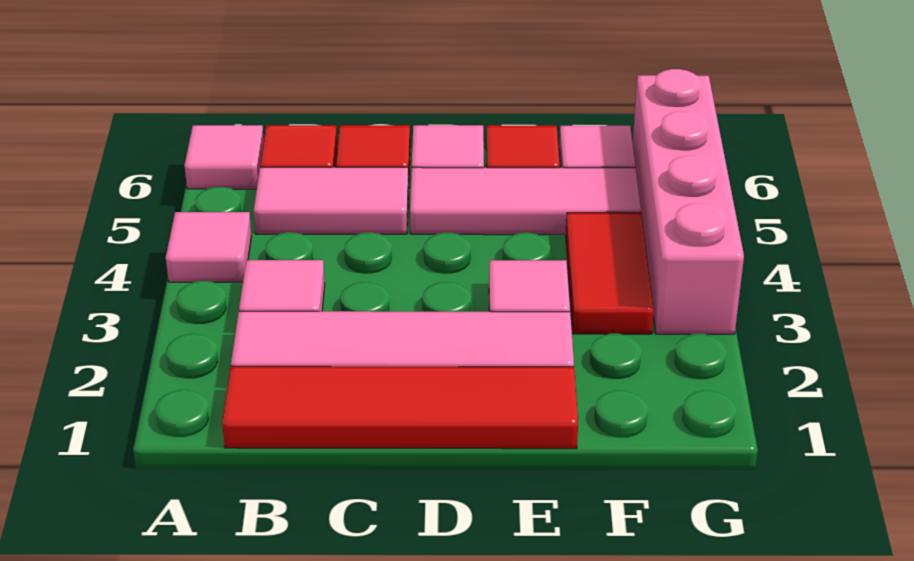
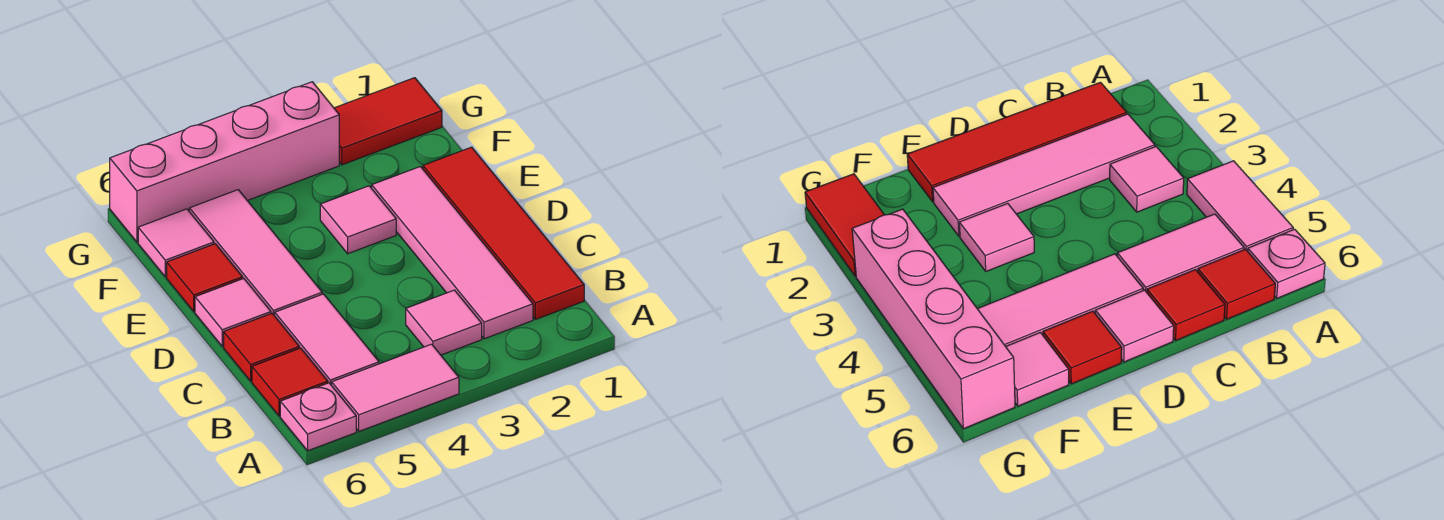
pink 1x1 tile [166,212,252,282] -> pink 1x2 tile [332,344,459,431]
pink 1x1 tile [185,125,264,189] -> pink 1x1 plate [280,383,356,451]
red 1x2 tile [566,213,654,334] -> red 1x2 tile moved to [334,78,442,165]

